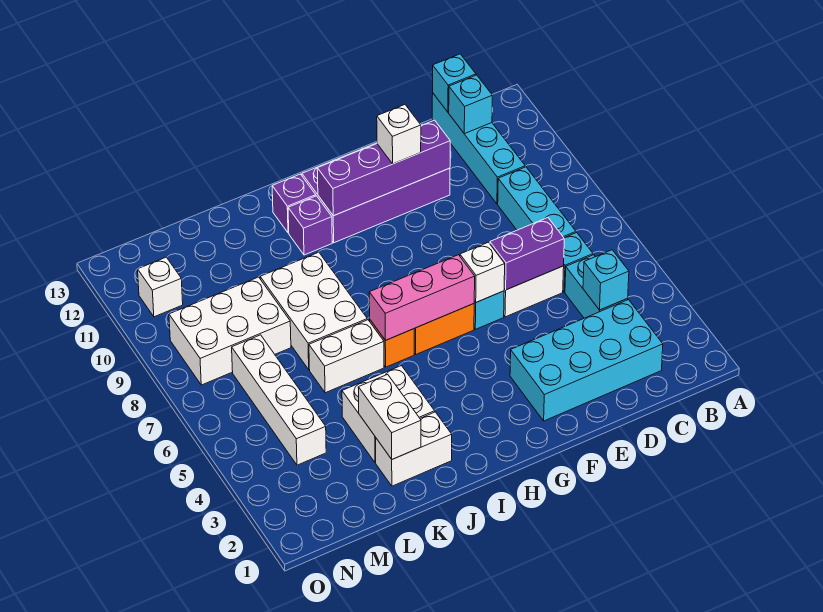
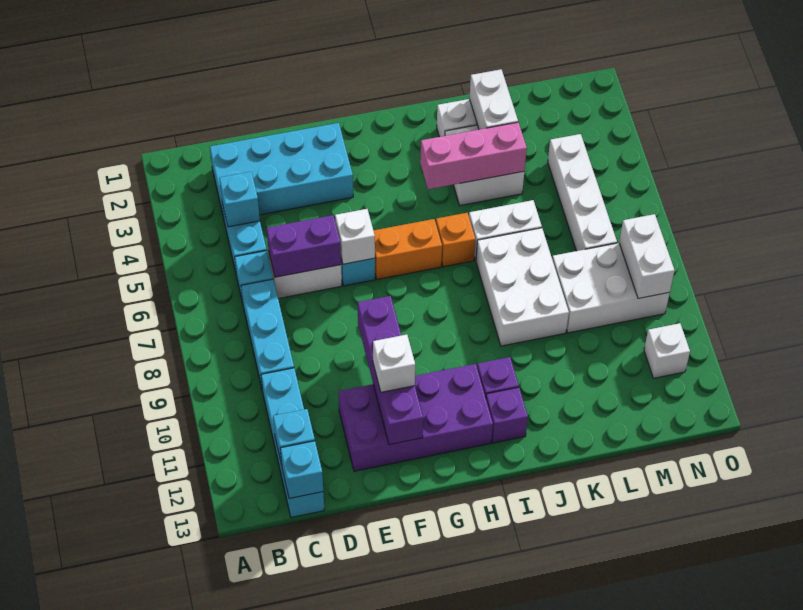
purple 1x4 brick [317,120,450,216] -> purple 1x4 brick turned to [358,296,423,445]
pink 1x3 brick [369,255,475,340] -> pink 1x3 brick moved to [420,122,527,189]
none -> white 1x2 brick [619,214,675,299]

